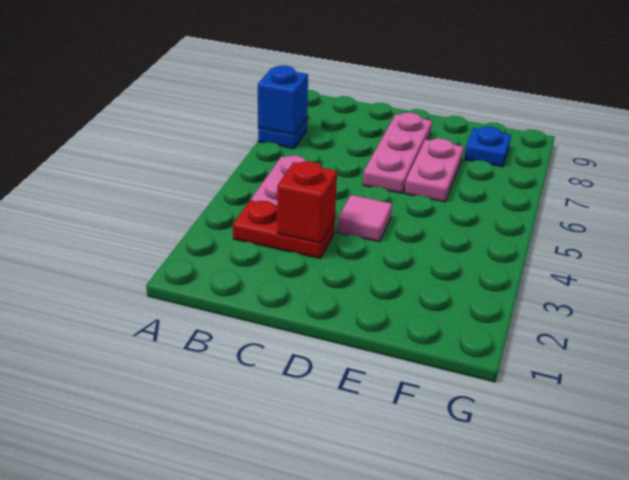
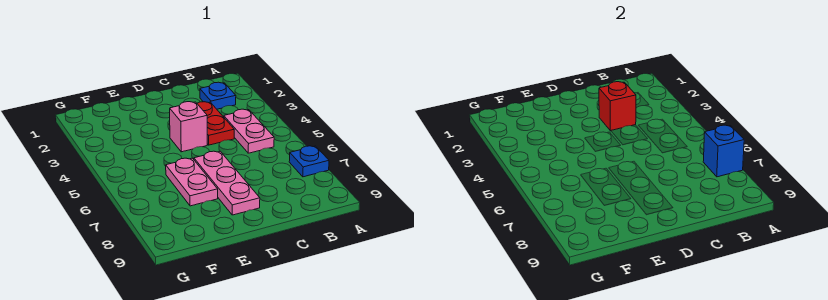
red 1x2 plate [233,201,335,258] -> red 1x2 plate turned to [197,102,234,145]
pink 1x1 tile [337,195,392,242] -> pink 1x1 brick [170,102,207,152]
blue 1x1 plate [464,127,511,167] -> blue 1x1 plate moved to [200,82,236,109]

